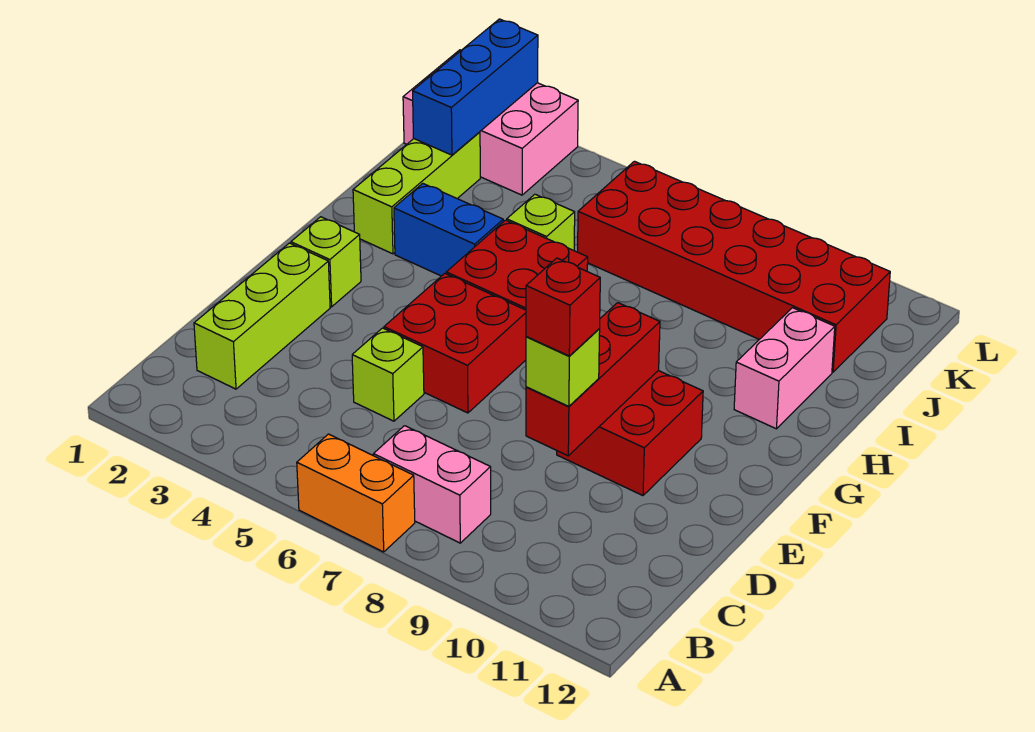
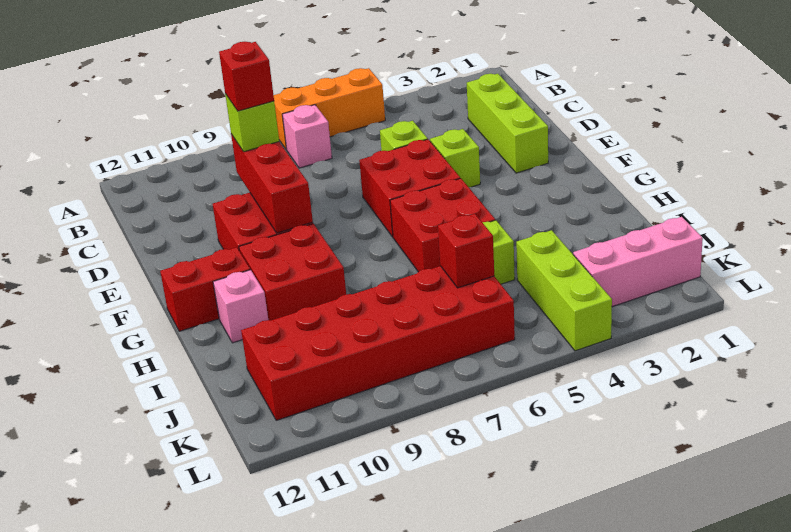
orange 1x2 brick [297,434,415,552] -> orange 1x3 brick [274,68,385,150]
pink 1x2 brick [374,426,491,543] -> pink 1x1 brick [282,105,332,168]
lime 1x1 brick [291,217,361,307] -> lime 1x1 brick moved to [430,129,480,187]
none -> red 2x2 brick [239,224,346,320]
none -> red 1x2 brick [160,247,250,331]
lime 1x3 brick [353,132,480,254] -> lime 1x3 brick moved to [516,230,612,351]
blue 1x2 brick [394,183,503,276] -> none
pink 1x2 brick [734,308,835,429] -> pink 1x1 brick [213,270,268,343]
blue 1x3 brick [413,19,538,155] -> none
none -> red 1x1 brick [438,214,494,288]
pink 2x3 brick [403,50,578,195] -> pink 1x3 brick [573,217,703,307]

